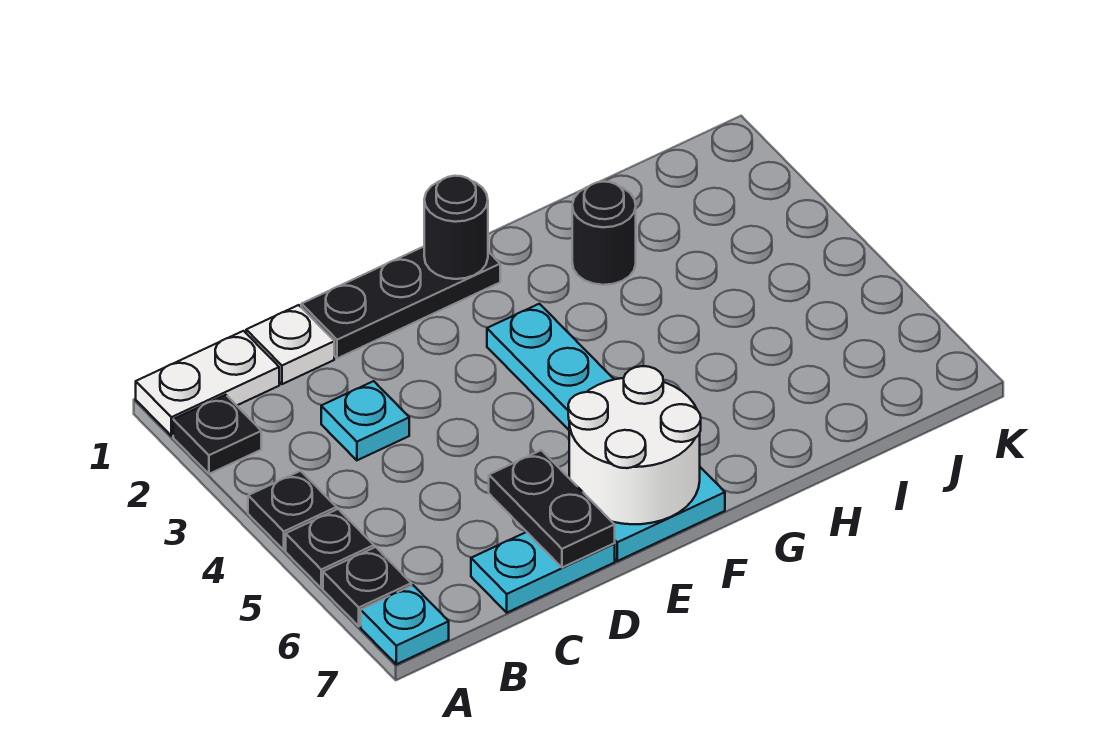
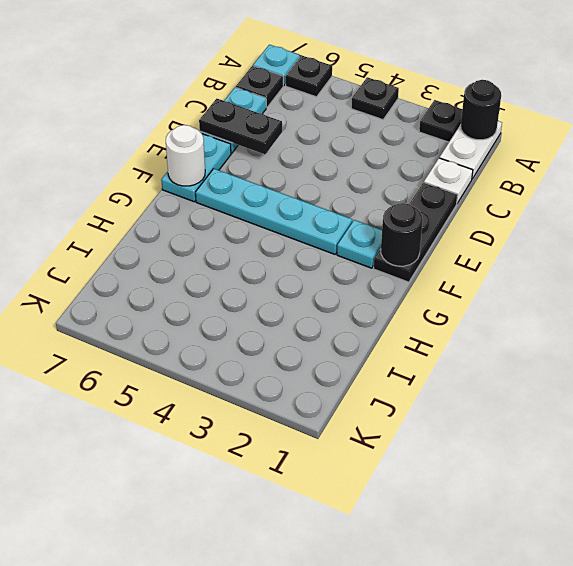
black 1x1 plate [286,509,374,588] -> black 1x1 plate moved to [236,66,283,108]
cyan 1x1 plate [321,381,409,460] -> cyan 1x1 plate moved to [337,220,382,268]
white 2x2 round brick [568,366,701,524] -> white 1x1 round brick [166,125,205,186]
black 1x1 round brick [572,182,636,285] -> black 1x1 round brick moved to [461,80,501,140]

